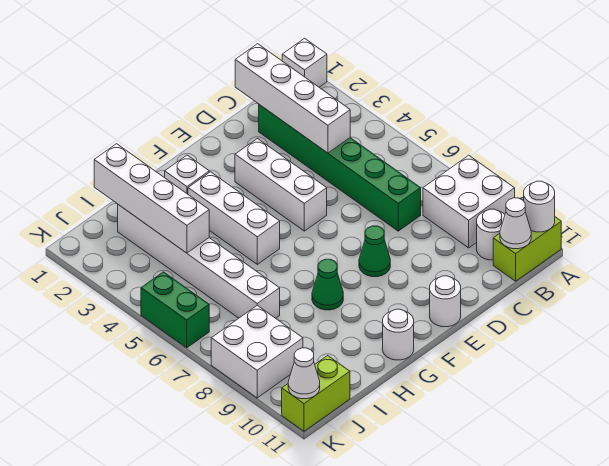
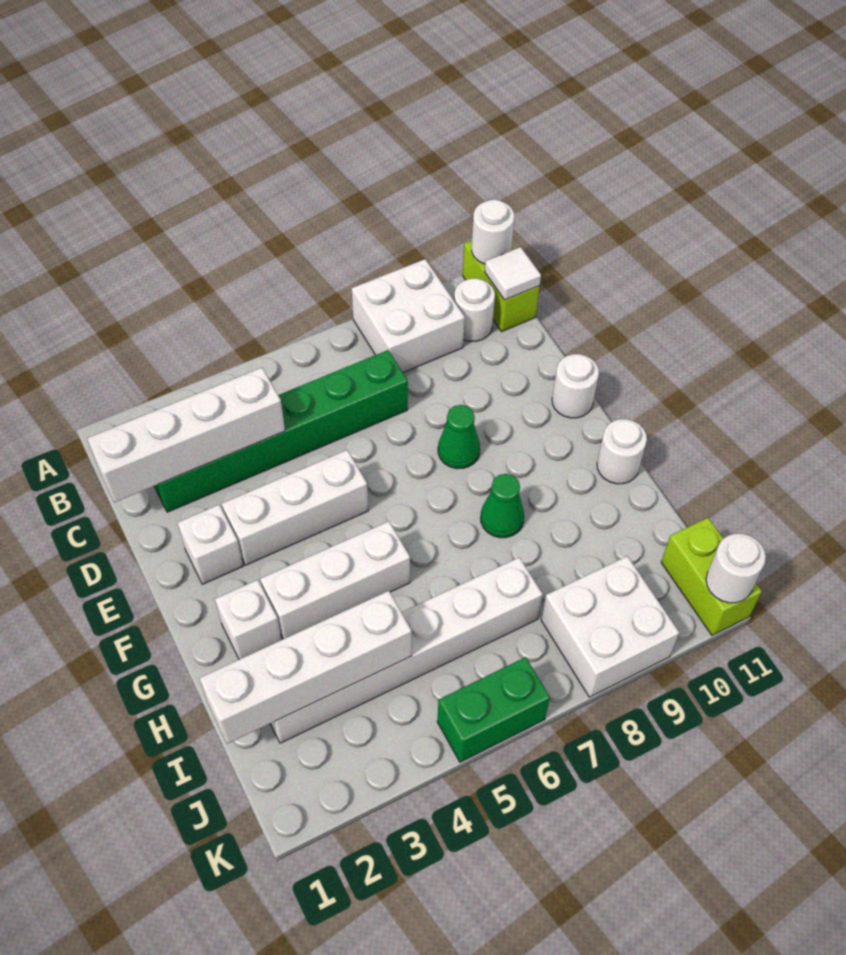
white 1x1 brick [282,38,327,87] -> white 1x1 brick moved to [178,505,243,584]
white 1x1 cone [500,198,531,249] -> white 1x1 tile [485,247,541,300]
white 1x1 cone [288,348,320,399] -> white 1x1 round brick [706,534,766,603]

